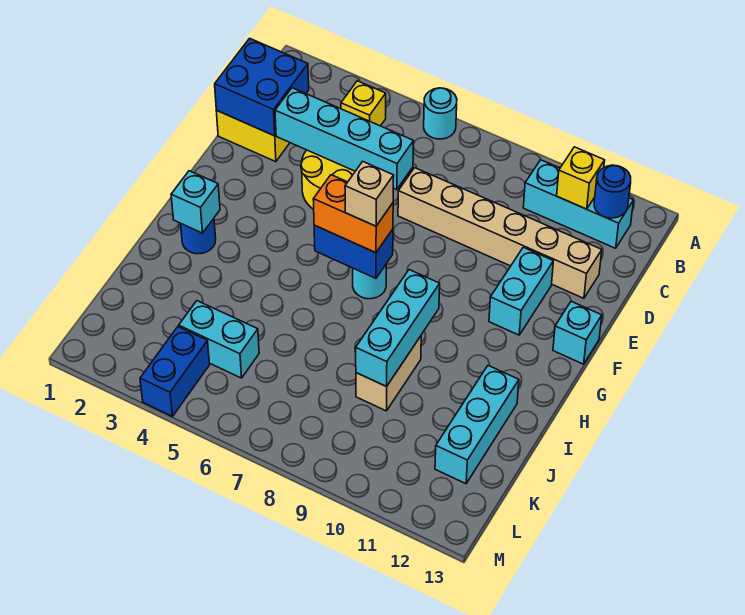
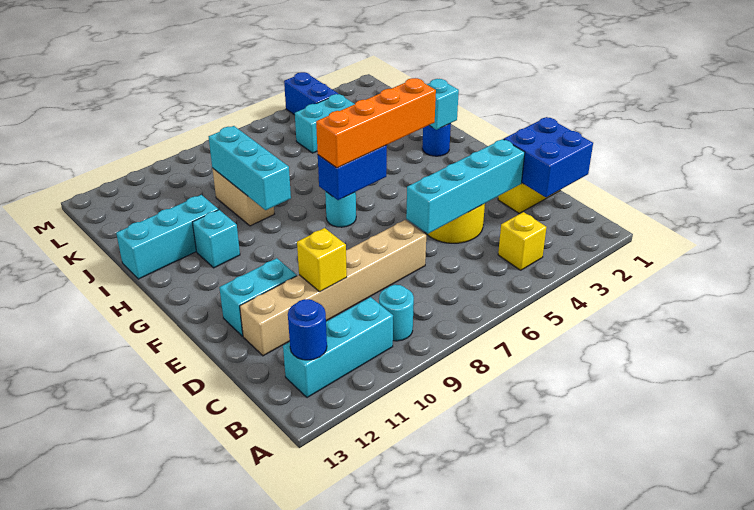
cyan 1x1 round brick [424,88,457,139] -> cyan 1x1 round brick moved to [379,285,414,341]
yellow 1x1 brick [557,147,605,209] -> yellow 1x1 brick moved to [297,228,347,292]
cyan 1x2 brick [489,247,553,335] -> cyan 1x2 brick turned to [219,258,297,336]
cyan 1x1 brick [553,301,602,364] -> cyan 1x1 brick moved to [192,210,240,268]
orange 1x2 brick [313,175,393,253] -> orange 1x4 brick [316,78,436,168]
tan 1x1 brick [345,162,394,226] -> none
cyan 1x3 brick [435,366,519,484] -> cyan 1x3 brick turned to [116,195,218,279]

